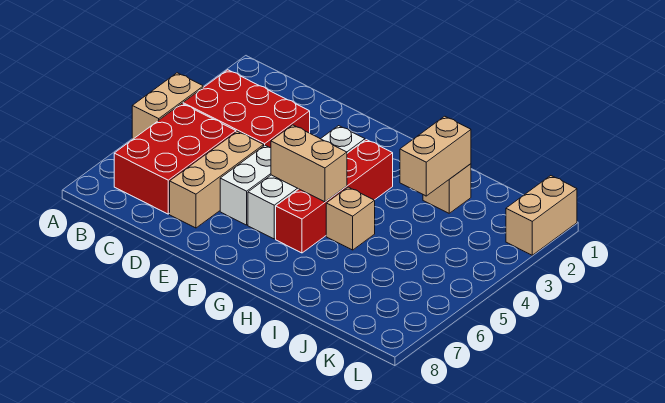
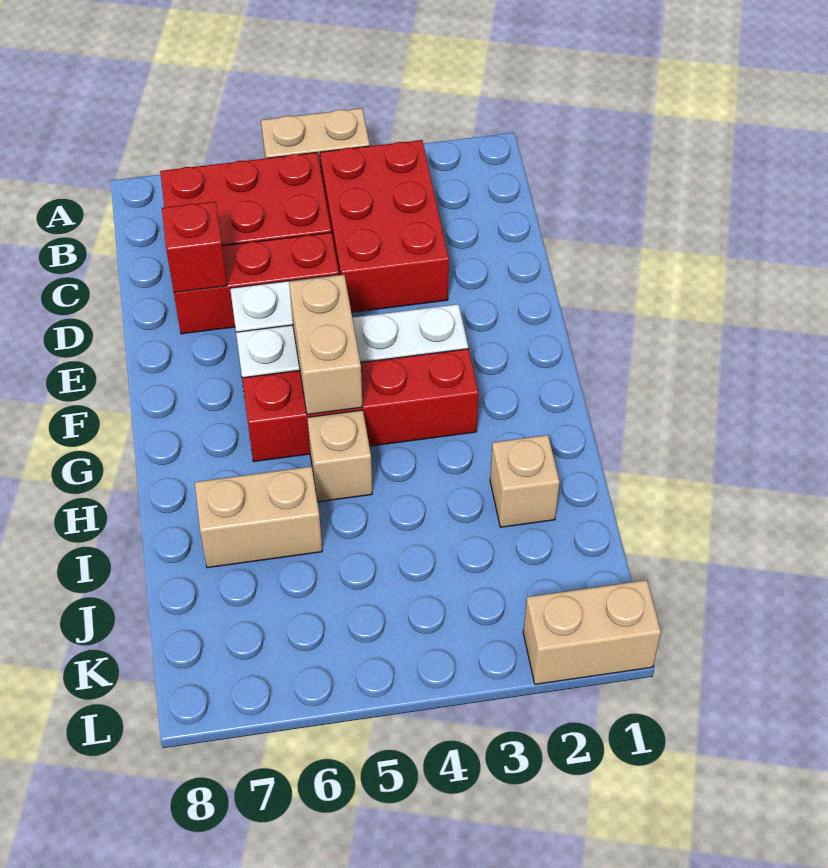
tan 1x3 brick [170,131,264,228] -> red 1x3 brick [174,233,339,334]
none -> red 1x1 brick [162,201,227,292]
tan 1x2 brick [400,116,471,196] -> tan 1x2 brick moved to [195,466,322,568]

